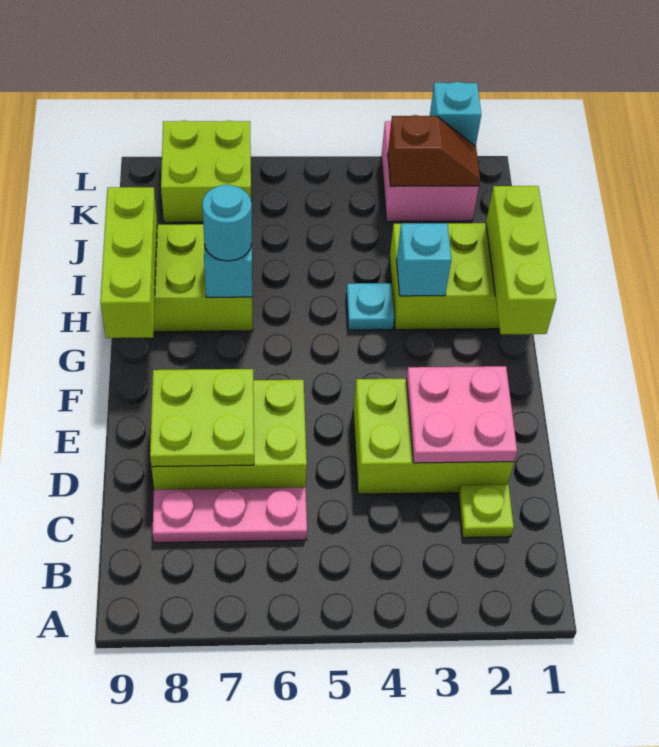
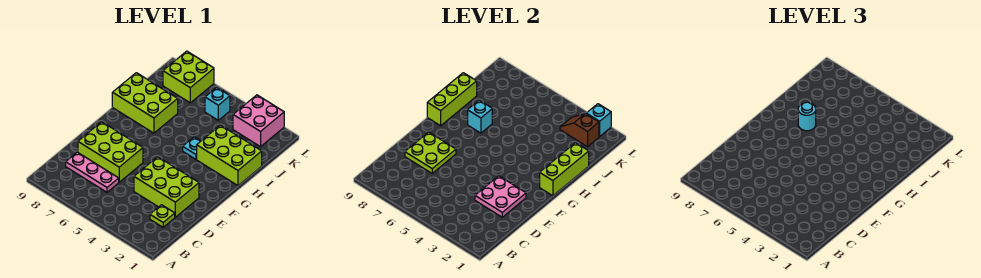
cyan 1x1 brick [397,223,452,296] -> cyan 1x1 brick moved to [205,87,230,120]
brown 1x2 slope [388,115,480,186] -> brown 1x2 slope turned to [560,113,599,147]

